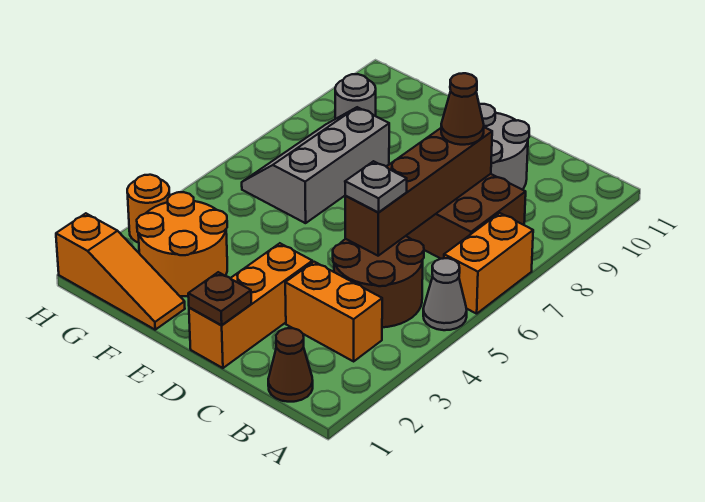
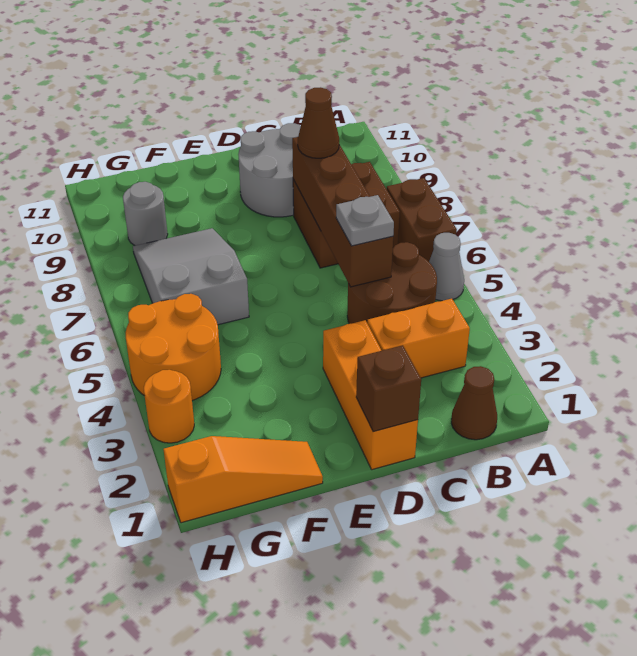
orange 1x2 brick [444,213,533,314] -> brown 1x2 brick [387,178,457,262]
brown 1x1 plate [188,272,251,325] -> brown 1x1 brick [356,345,421,431]
orange 2x2 round brick [137,192,227,296] -> orange 2x2 round brick moved to [126,294,221,400]
grey 2x3 slope [242,107,389,223] -> grey 2x3 slope turned to [133,228,249,325]

